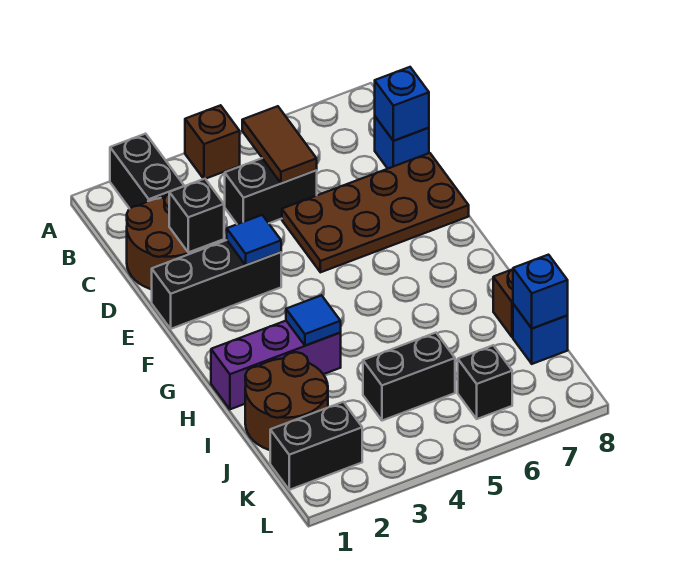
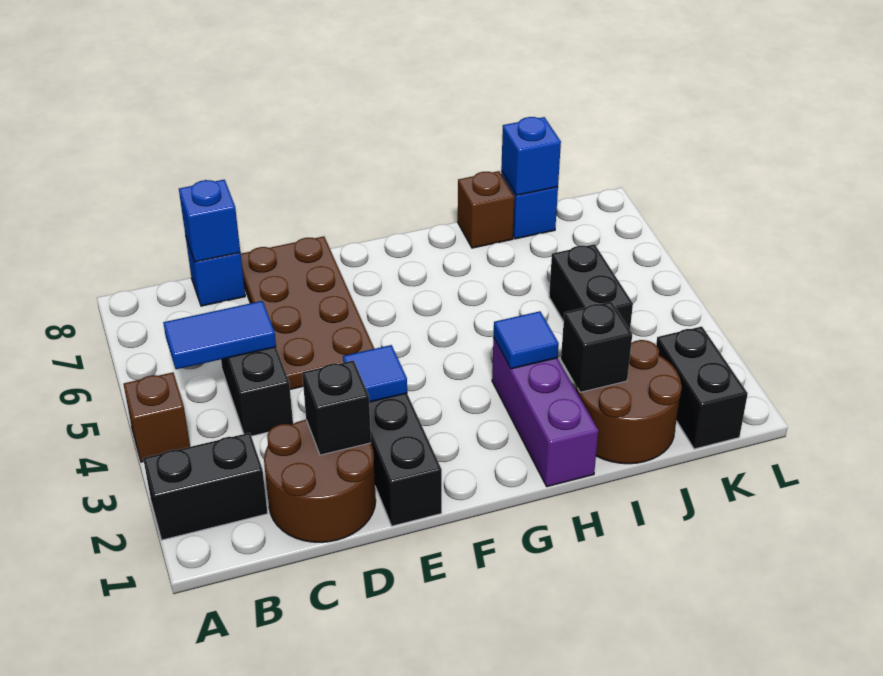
brown 1x2 tile [242,106,317,183] -> blue 1x2 tile [163,301,276,369]
black 1x1 brick [458,345,512,419] -> black 1x1 brick moved to [561,302,632,392]

